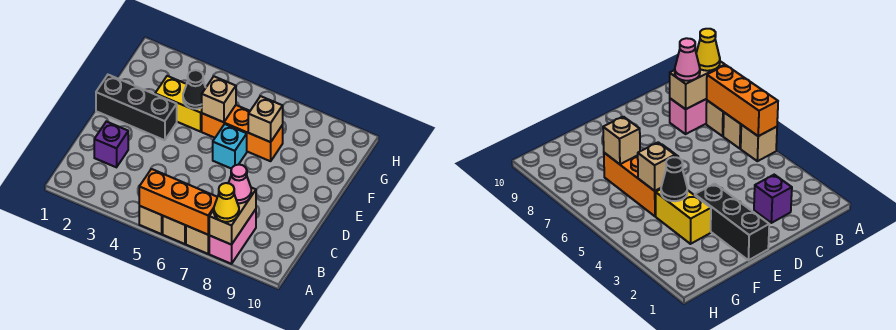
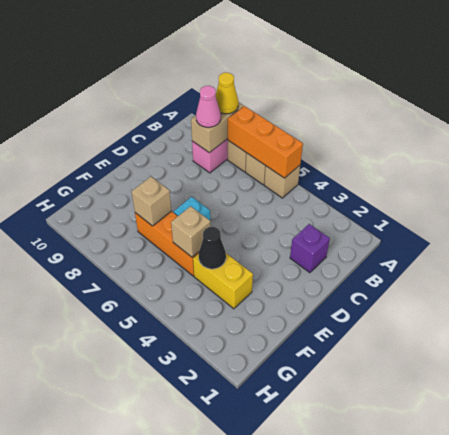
black 1x3 brick [96,75,177,140] -> none

